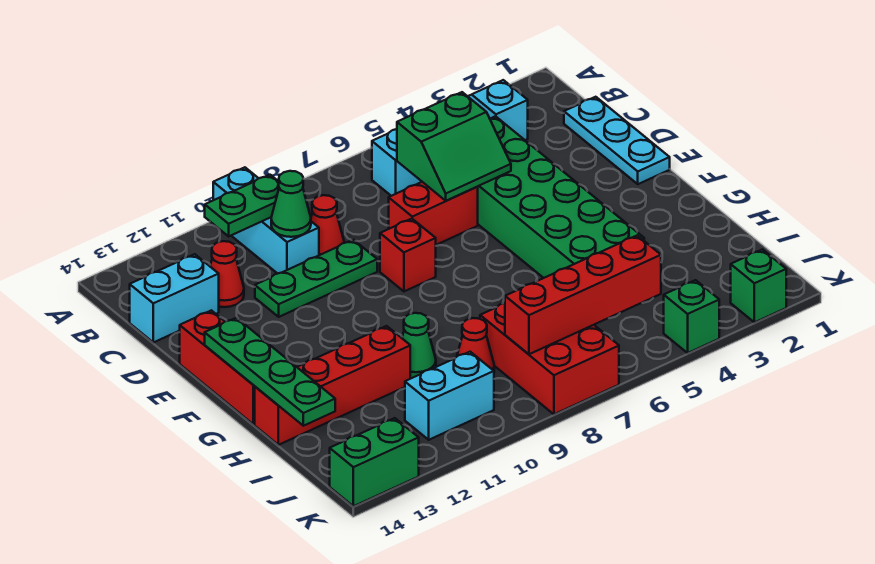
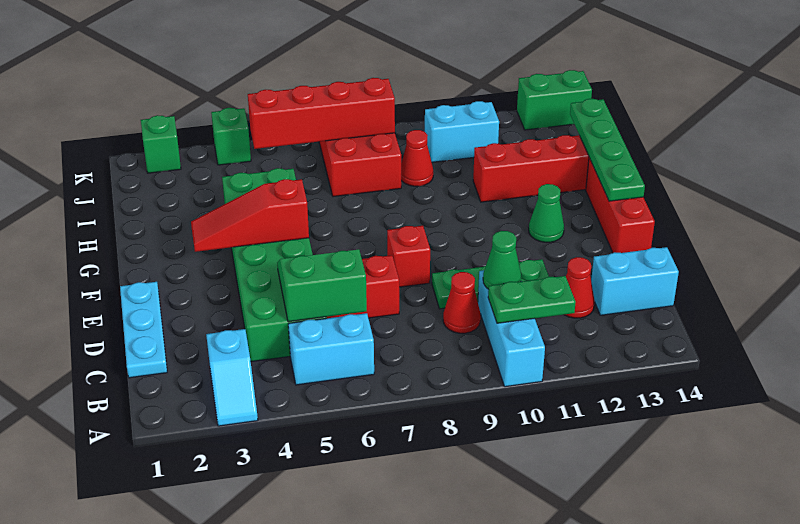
none -> red 1x3 slope [191,179,309,252]
green 1x1 cone [402,313,436,378] -> green 1x1 cone moved to [529,184,564,242]

